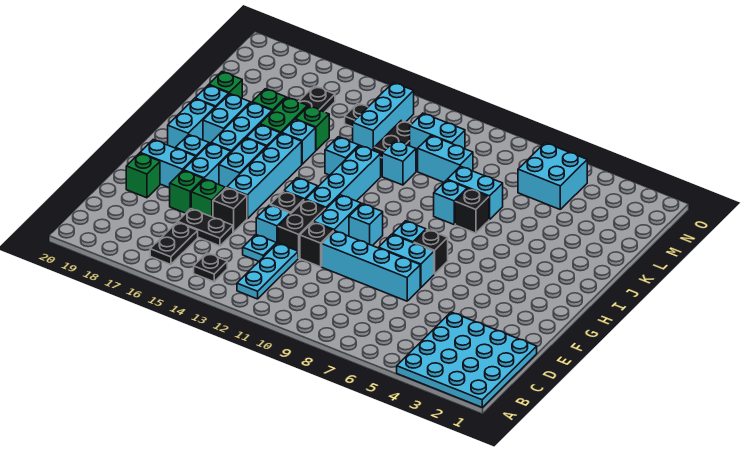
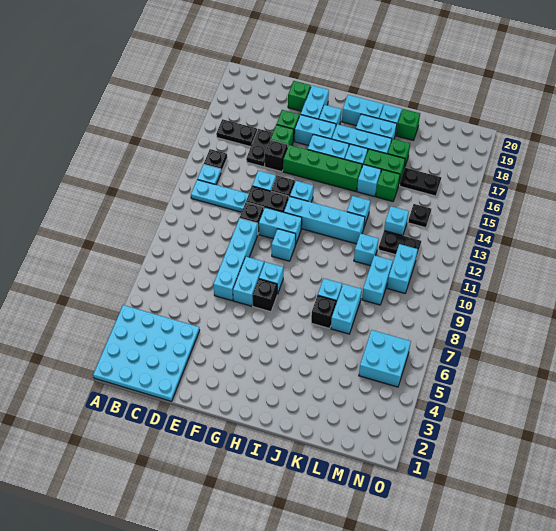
cyan 1x1 plate [243,235,276,261] -> cyan 1x1 plate moved to [197,164,221,185]
cyan 1x4 brick [227,133,302,219] -> green 1x4 brick [283,145,362,192]
cyan 1x3 brick [353,82,414,151] -> cyan 1x1 brick [384,206,409,236]

